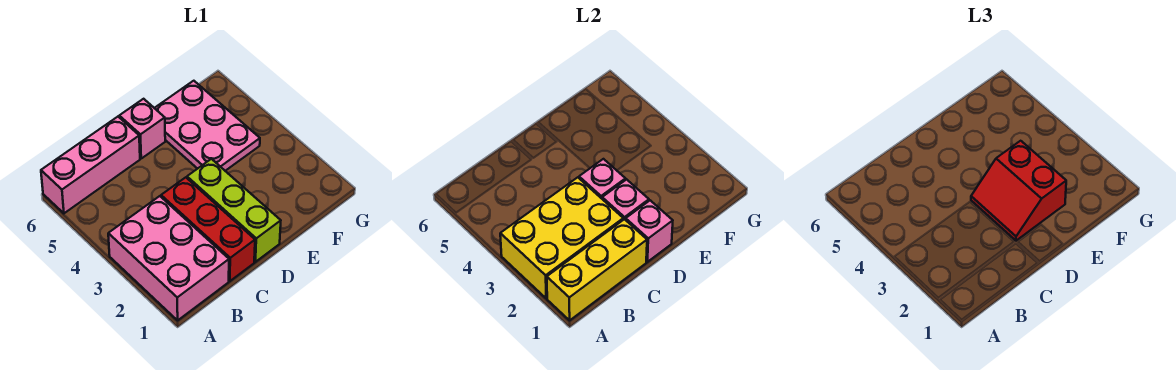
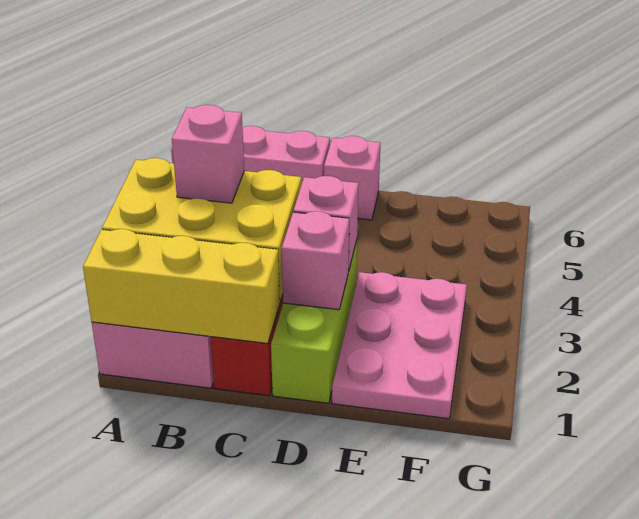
pink 1x1 brick [626,200,673,262] -> pink 1x1 brick moved to [172,105,244,203]
red 2x2 slope [971,141,1066,241] -> none
pink 2x3 plate [155,81,260,171] -> pink 2x3 plate moved to [332,272,467,419]

